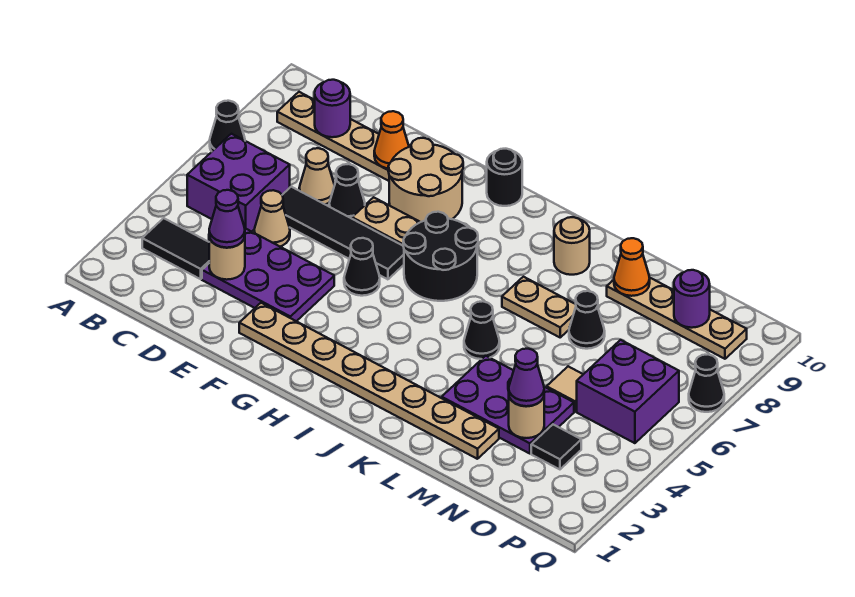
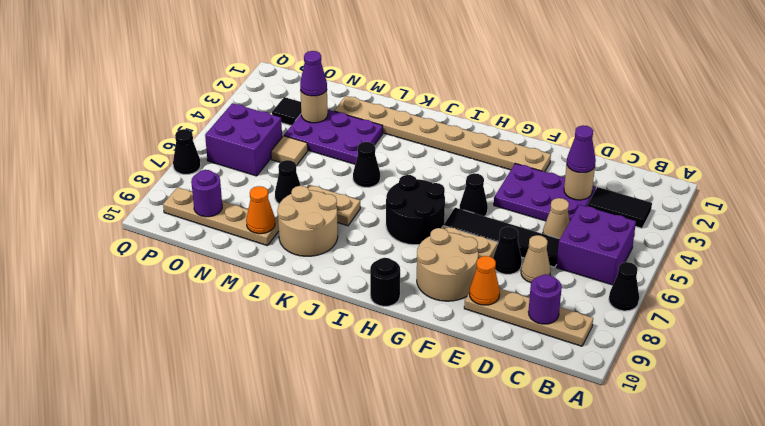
tan 1x1 round brick [554,217,590,275] -> tan 2x2 round brick [277,186,338,256]

